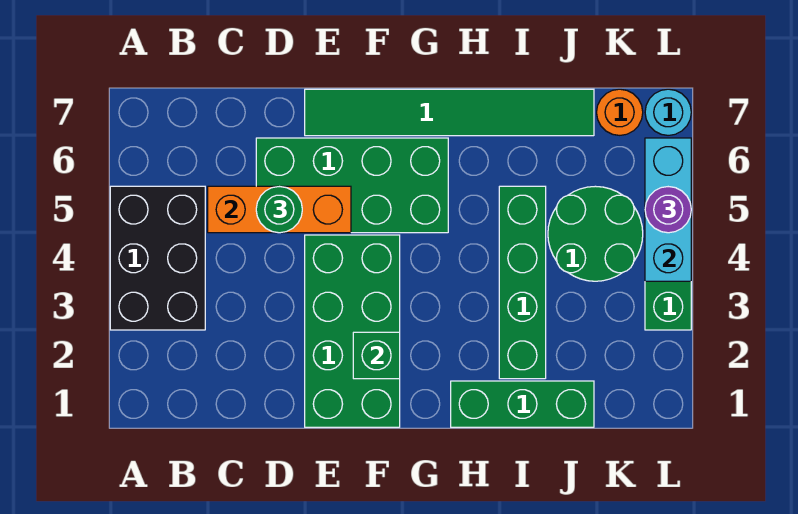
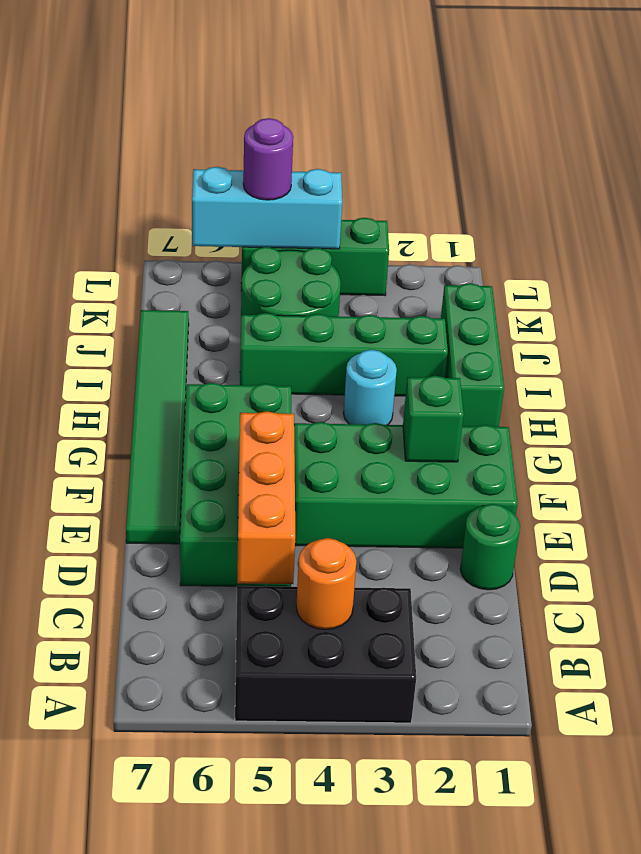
green 1x1 round brick [256,186,302,233] -> green 1x1 round brick moved to [460,504,520,590]
orange 1x1 round brick [597,89,643,135] -> orange 1x1 round brick moved to [296,538,356,629]
cyan 1x1 round brick [645,89,691,135] -> cyan 1x1 round brick moved to [343,350,397,425]

